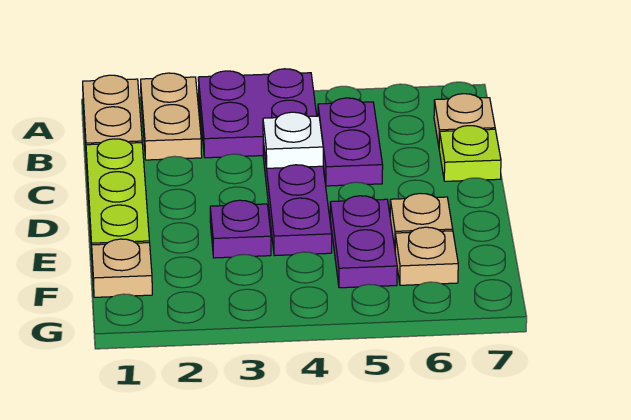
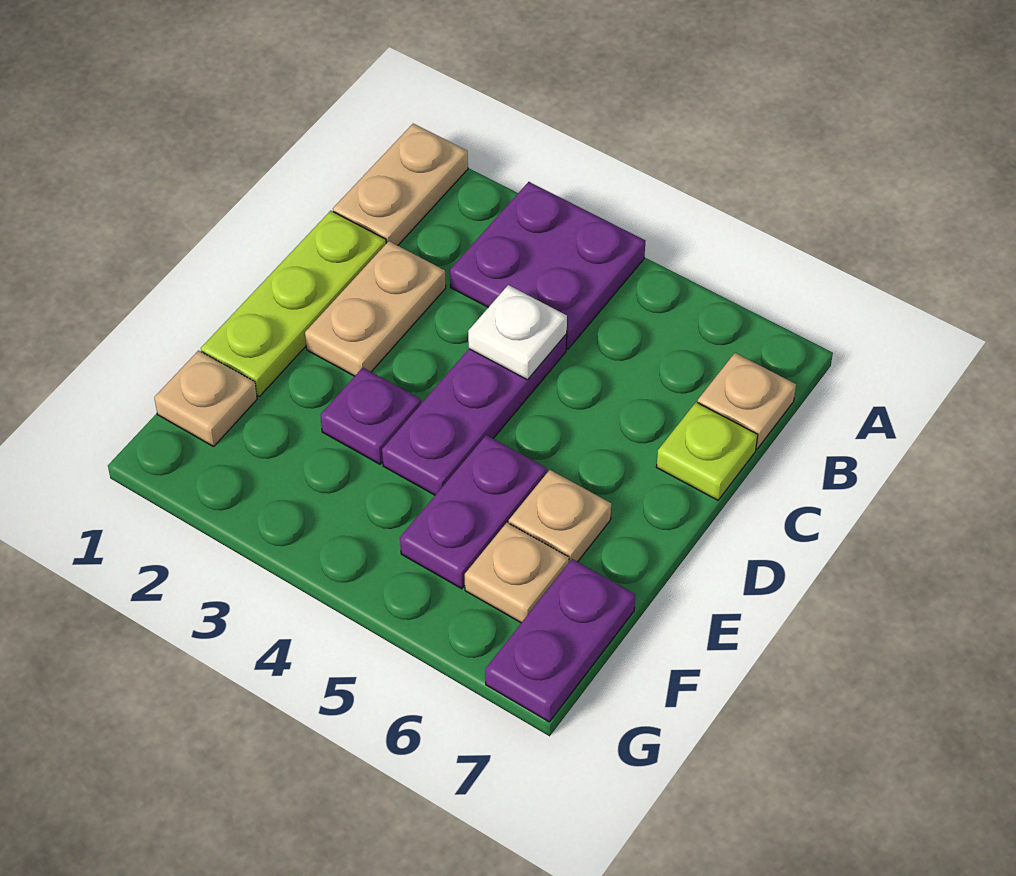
tan 1x2 plate [141,73,202,160] -> tan 1x2 plate moved to [305,241,446,376]
purple 1x2 plate [318,98,383,186] -> purple 1x2 plate moved to [485,559,635,722]

